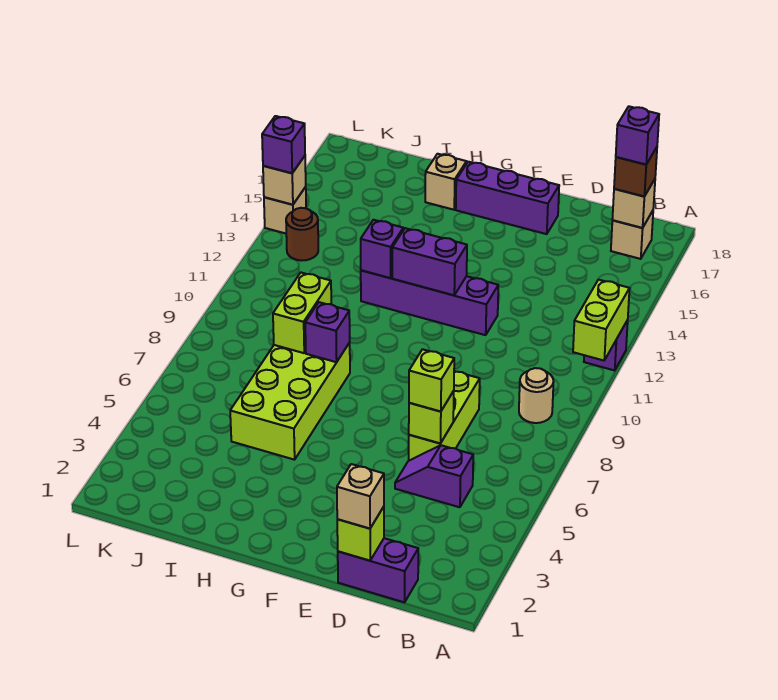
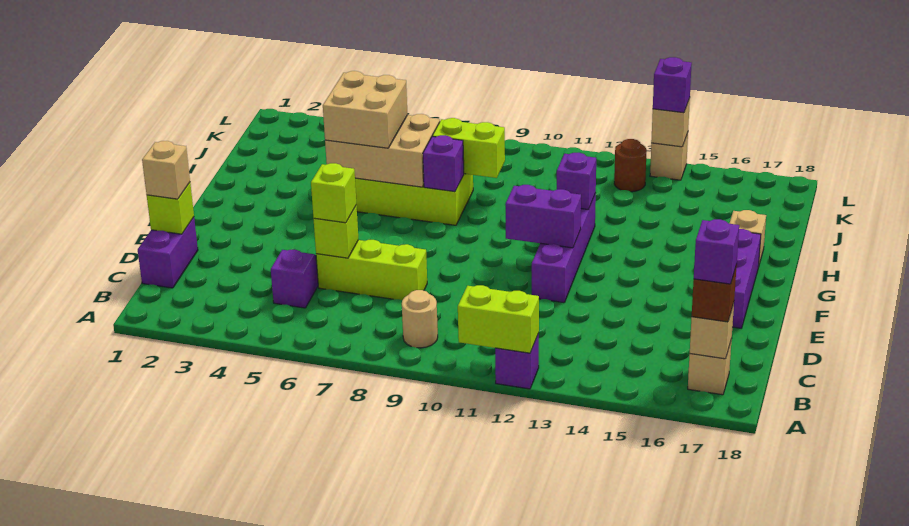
purple 1x2 brick [392,228,467,295] -> purple 1x2 brick turned to [505,185,581,248]
none -> tan 2x3 brick [325,114,440,187]
none -> tan 2x2 brick [323,71,408,148]

